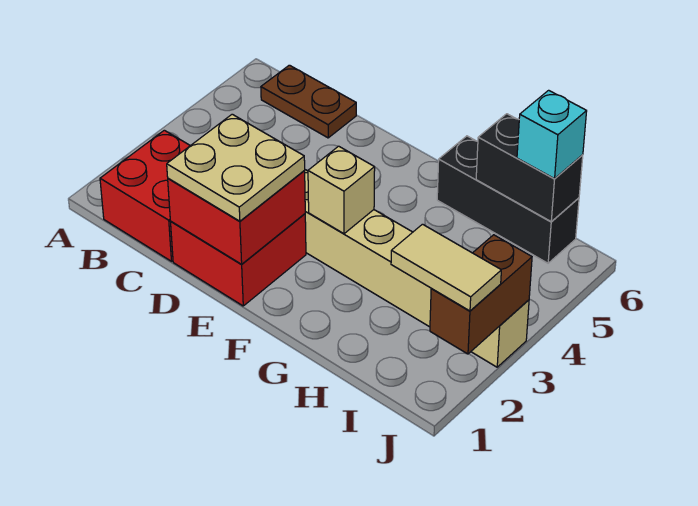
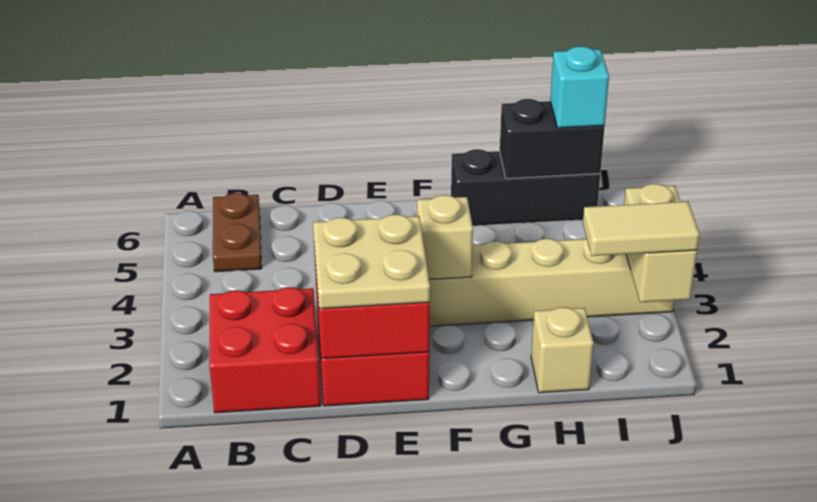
brown 1x2 plate [261,65,356,138] -> brown 1x2 plate turned to [213,193,262,272]
none -> tan 1x1 brick [531,307,594,393]
brown 1x2 brick [430,235,532,354] -> tan 1x2 brick [624,184,697,302]

